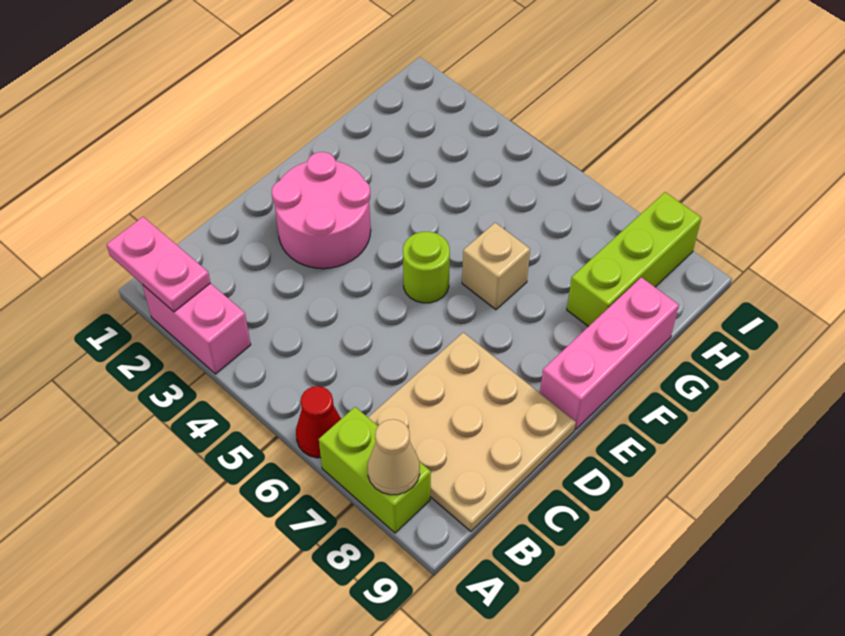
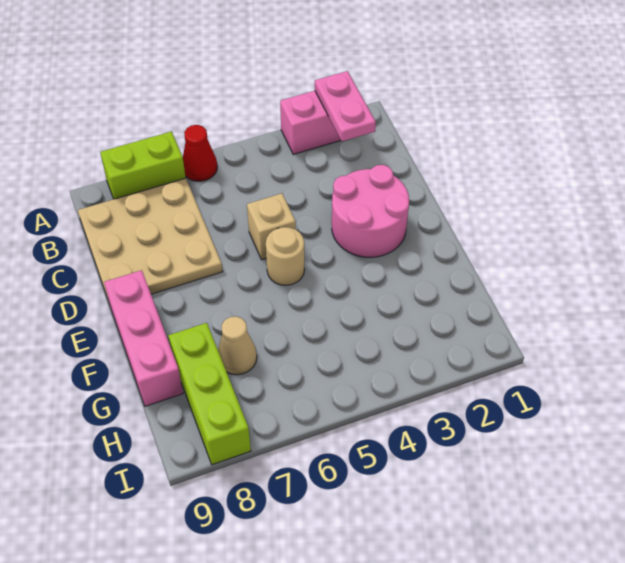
pink 1x2 plate [106,217,210,312] -> pink 1x2 plate turned to [315,71,376,141]
tan 1x1 cone [368,419,420,495] -> tan 1x1 cone moved to [218,316,257,375]
lime 1x1 round brick [403,232,450,303] -> tan 1x1 round brick [266,227,305,285]
tan 1x1 brick [462,223,530,310] -> tan 1x1 brick moved to [247,193,296,260]

